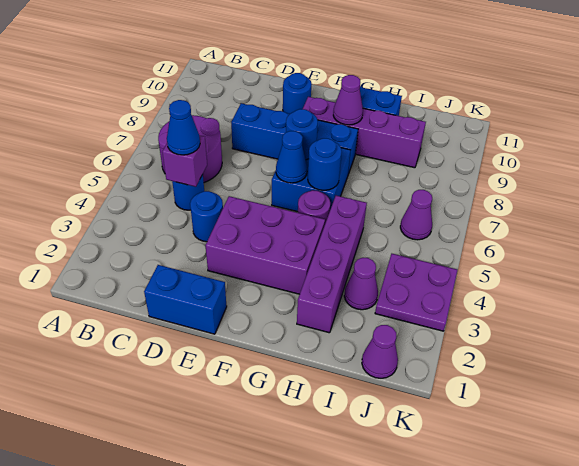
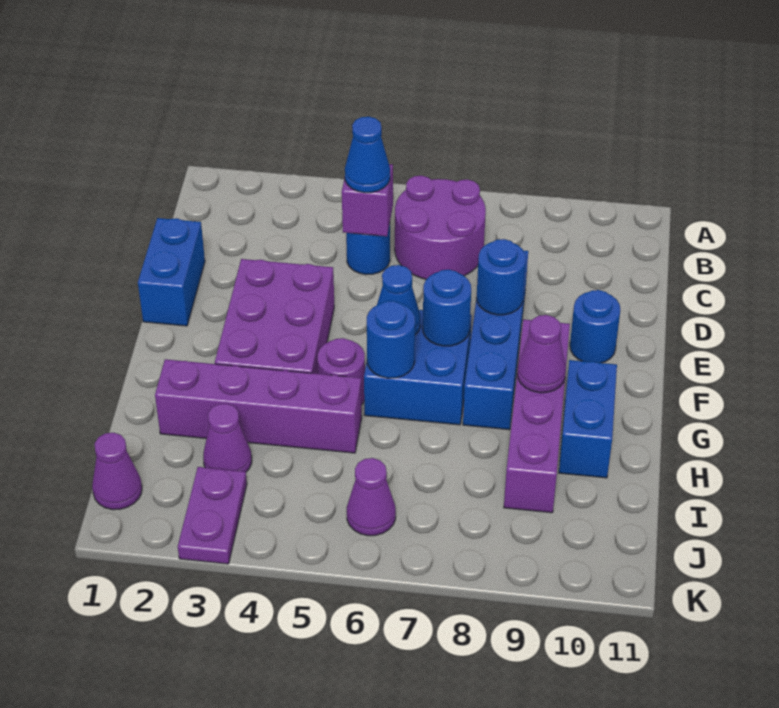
blue 1x1 round brick [190,191,223,242] -> blue 1x1 round brick moved to [477,239,526,315]
purple 2x2 plate [375,254,458,331] -> purple 1x2 plate [178,467,247,564]

